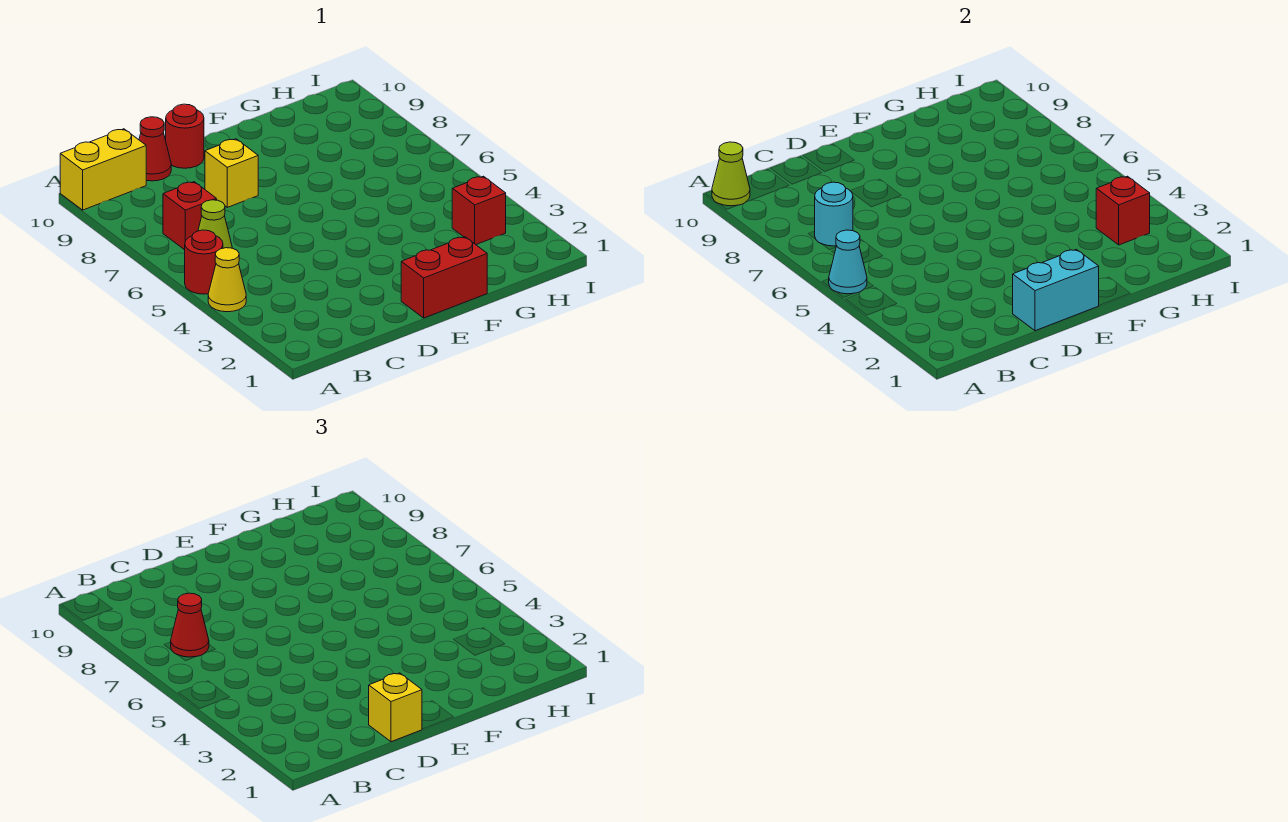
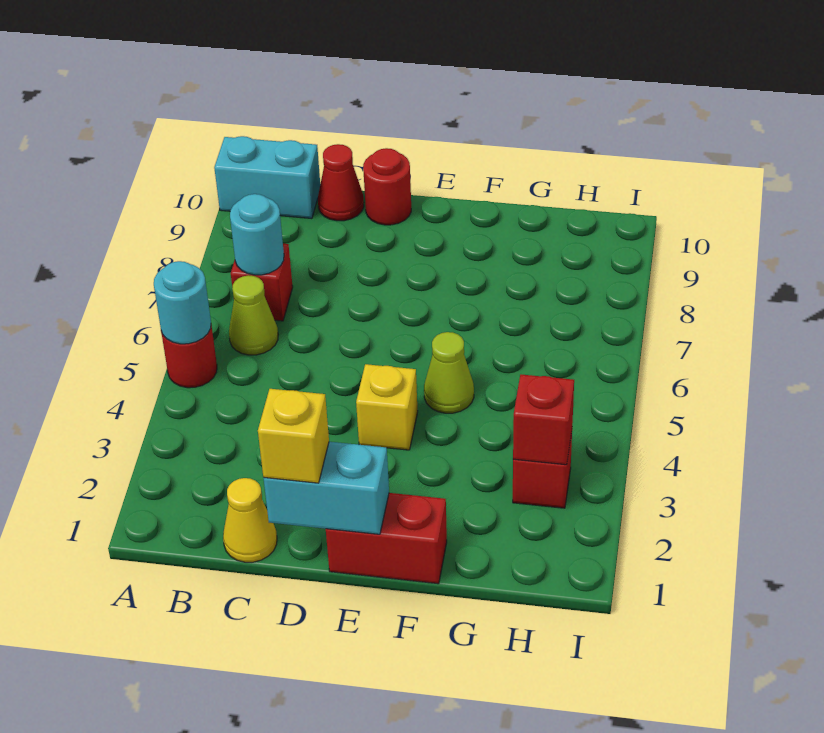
yellow 1x1 cone [208,248,246,312] -> yellow 1x1 cone moved to [223,478,277,562]
cyan 1x1 cone [829,230,867,294] -> cyan 1x1 round brick [154,261,211,344]
yellow 1x2 brick [60,129,146,210] -> cyan 1x2 brick [214,136,320,218]
lime 1x1 cone [712,142,750,206] -> lime 1x1 cone moved to [424,332,474,413]
red 1x1 cone [171,593,209,657] -> none
yellow 1x1 brick [205,139,258,207] -> yellow 1x1 brick moved to [356,364,418,450]

